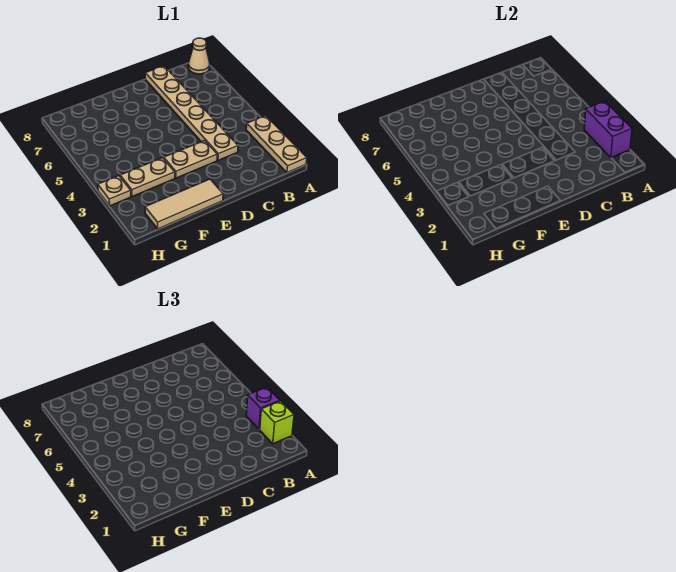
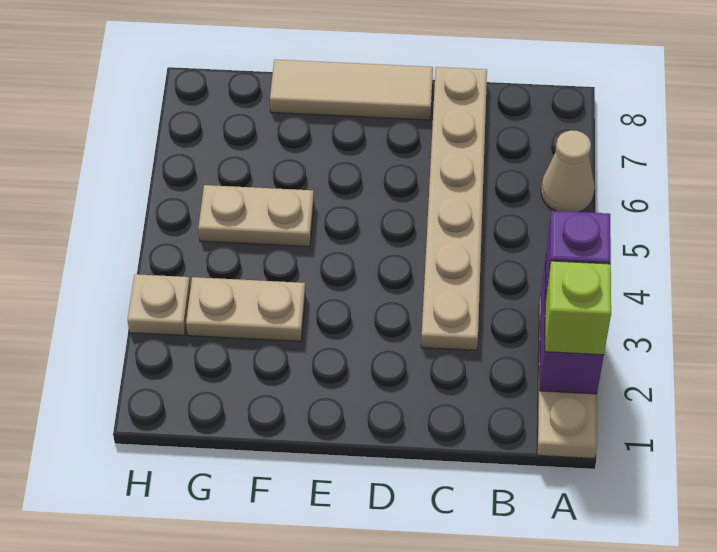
tan 1x1 cone [188,38,210,74] -> tan 1x1 cone moved to [541,130,595,212]
tan 1x2 plate [164,140,217,178] -> tan 1x2 plate moved to [198,185,314,247]
tan 1x3 tile [145,179,223,229] -> tan 1x3 tile moved to [270,60,433,120]

